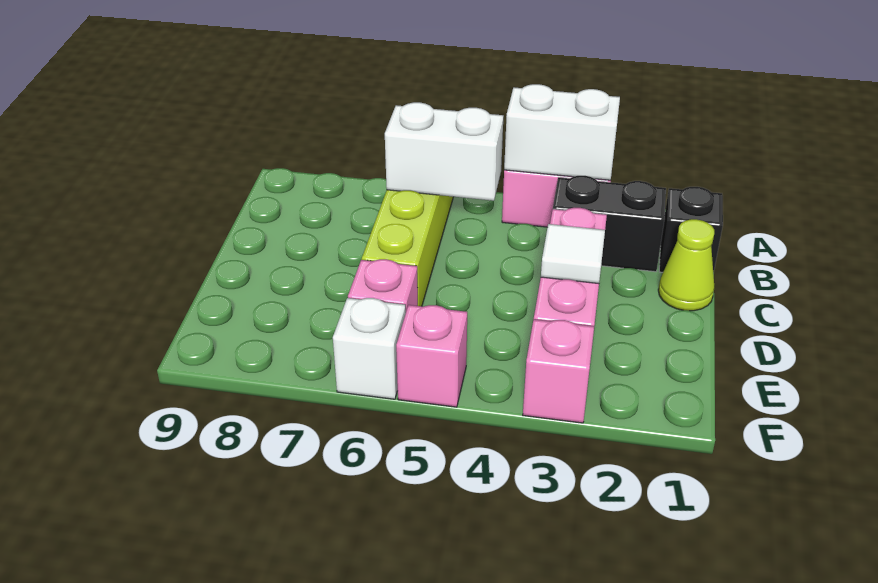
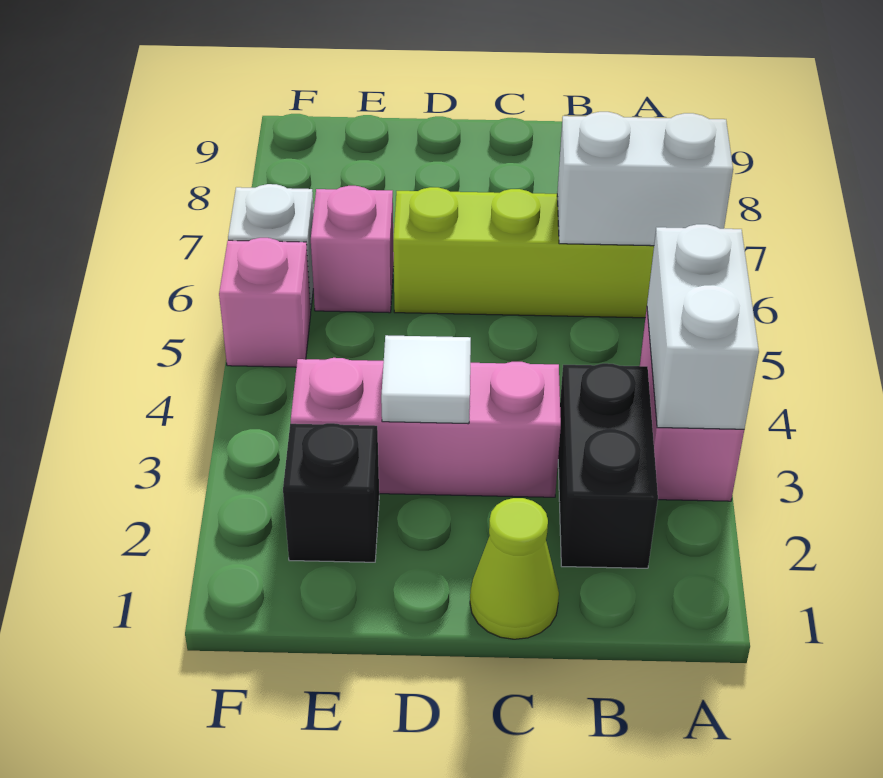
black 1x1 brick [659,187,723,273] -> black 1x1 brick moved to [283,423,379,562]
white 1x2 brick [385,102,503,201] -> white 1x2 brick turned to [557,112,733,246]
pink 1x1 brick [523,319,594,423] -> none

